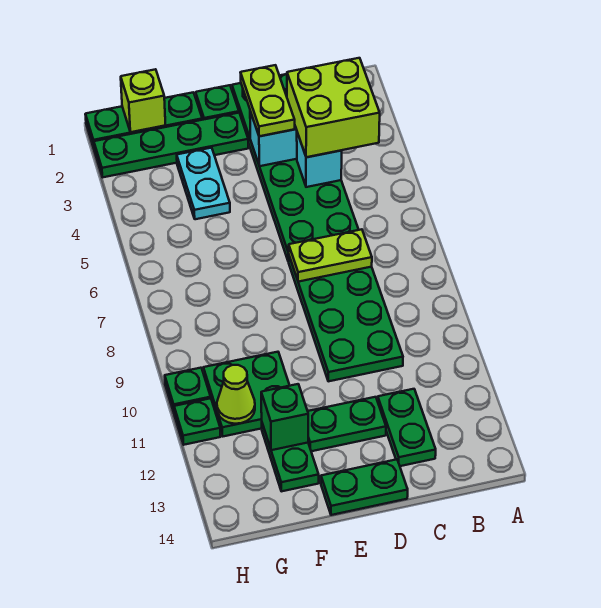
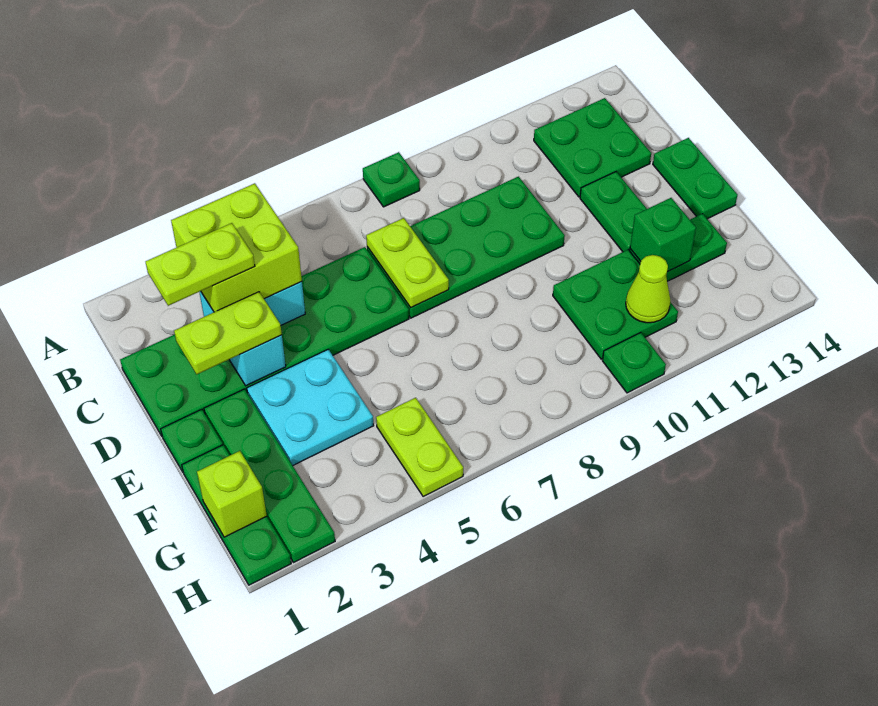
none -> lime 1x2 plate [146,223,255,306]
green 1x2 plate [378,389,436,466] -> green 2x2 plate [534,98,651,197]
cyan 1x2 plate [177,148,230,219] -> cyan 2x2 plate [247,349,374,465]
none -> lime 1x2 plate [376,398,463,497]
green 1x1 plate [174,398,221,445] -> green 1x1 plate moved to [363,152,420,207]

